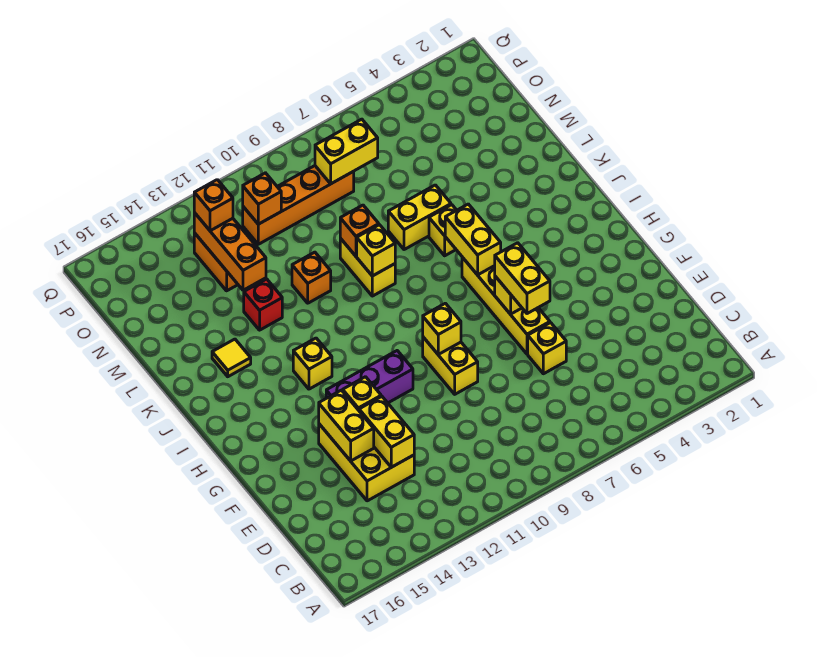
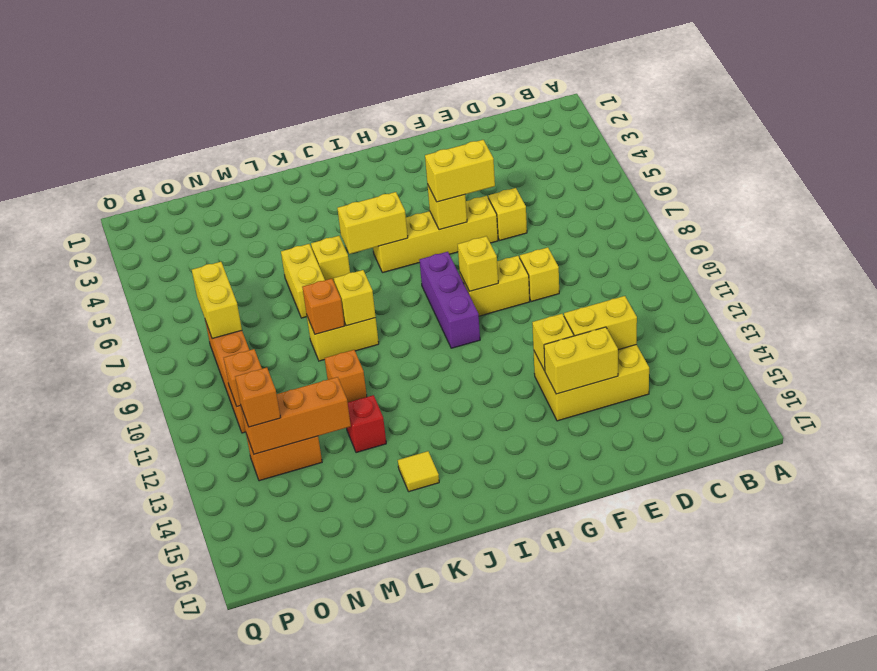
purple 1x3 brick [326,351,413,403] -> purple 1x3 brick moved to [419,252,480,348]
yellow 1x1 brick [293,338,332,389] -> yellow 1x1 brick moved to [520,247,559,302]

